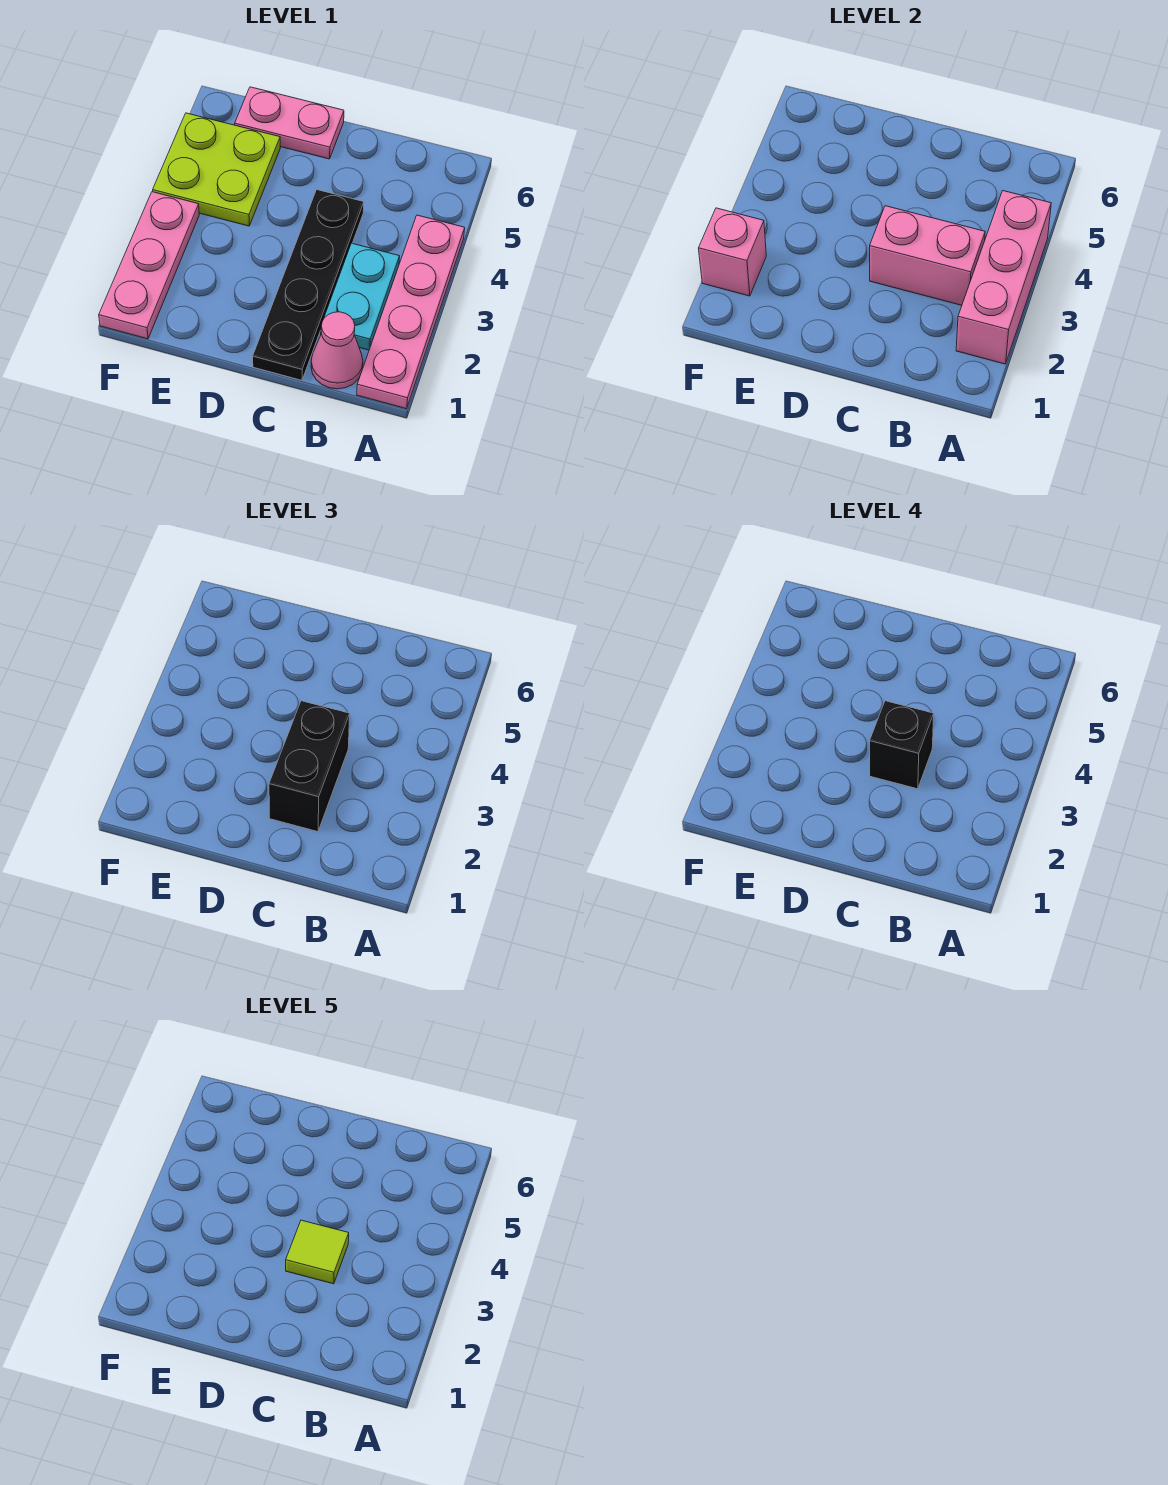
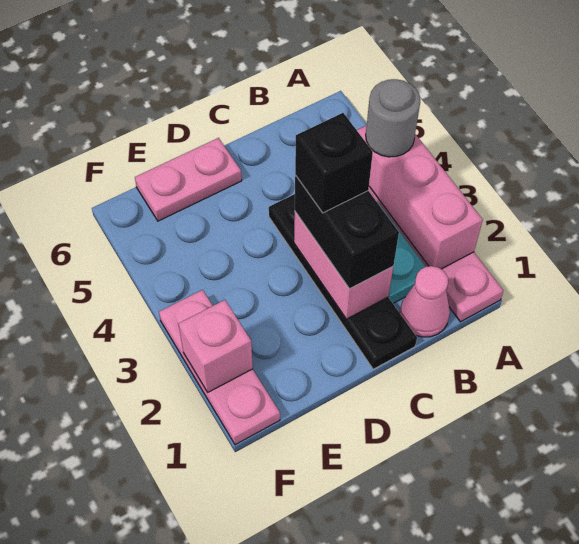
none -> grey 1x1 round brick [366,79,420,157]
pink 1x2 brick [870,206,985,305] -> pink 1x2 brick turned to [294,212,393,319]
lime 1x1 tile [286,1220,349,1284] -> none
lime 2x2 plate [153,113,280,226] -> none

